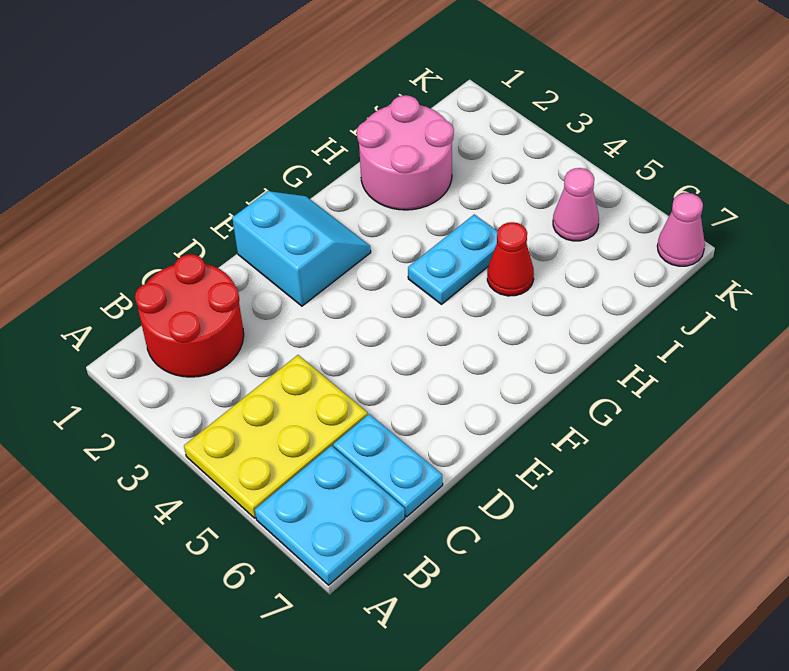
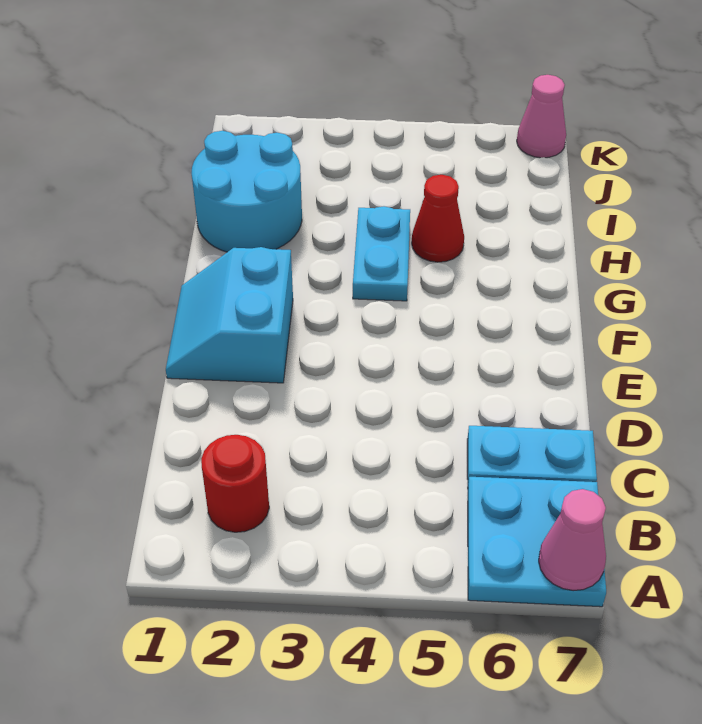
yellow 2x3 plate [184,355,368,518] -> none
red 2x2 round brick [135,254,244,377] -> red 1x1 round brick [201,435,269,532]
cyan 2x2 slope [232,191,371,306] -> cyan 2x2 slope turned to [166,247,293,383]
pink 2x2 round brick [357,95,454,210] -> cyan 2x2 round brick [192,131,302,252]
pink 1x1 cone [553,168,599,241] -> pink 1x1 cone moved to [539,489,606,591]

